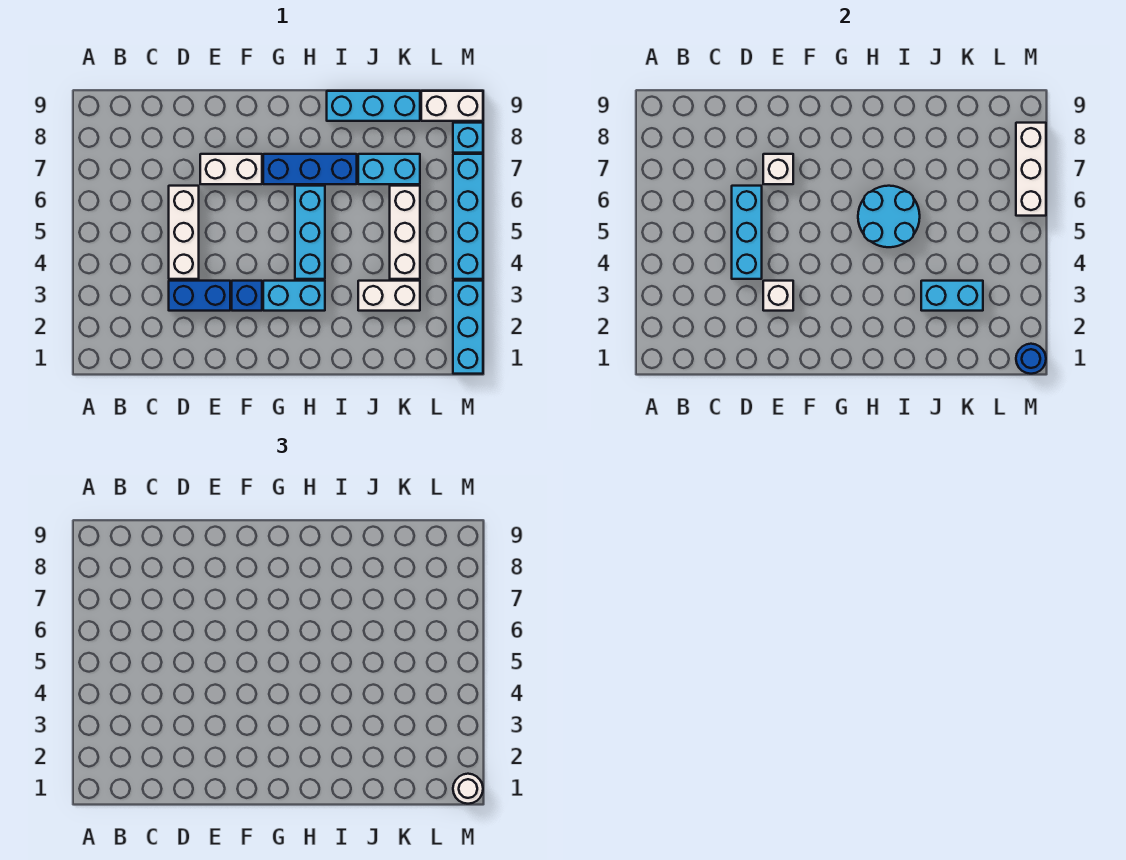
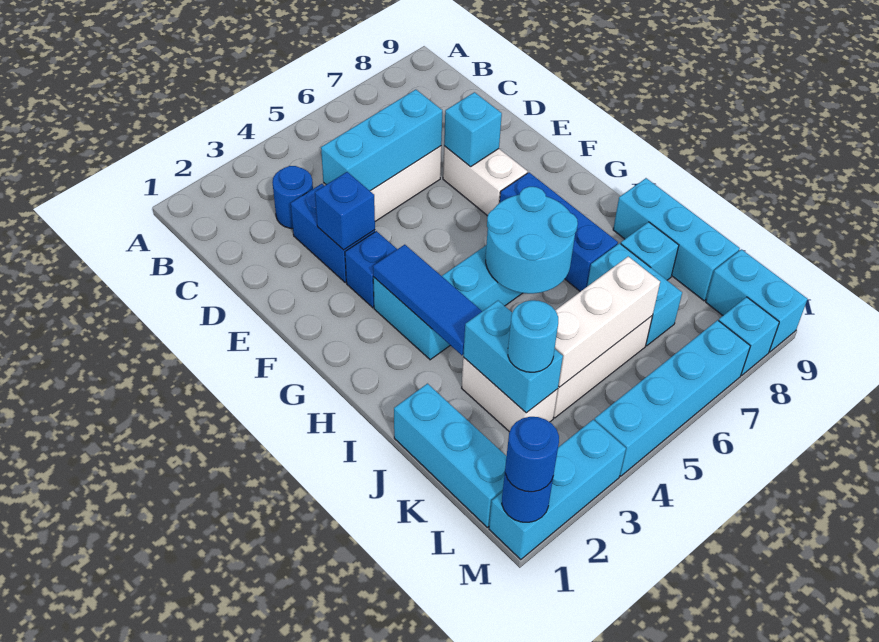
none -> blue 1x1 round brick [272,166,313,229]
white 1x1 brick [763,281,793,311] -> blue 1x1 brick [315,172,375,250]
white 1x1 brick [763,154,793,184] -> cyan 1x1 brick [444,92,502,167]
none -> blue 1x3 tile [373,245,482,355]
none -> cyan 1x3 brick [394,384,507,527]
none -> cyan 1x1 brick [621,222,679,280]
none -> cyan 1x1 round brick [508,300,558,372]
white 1x2 brick [421,91,483,121] -> cyan 1x2 brick [706,249,807,352]
white 1x1 round brick [453,774,483,804] -> blue 1x1 round brick [505,417,559,492]
white 1x3 brick [1016,123,1046,216] -> white 1x3 brick moved to [555,257,660,387]

